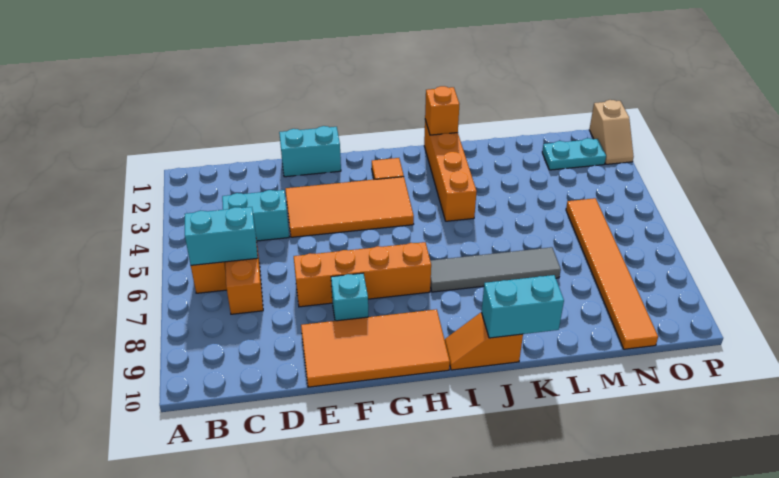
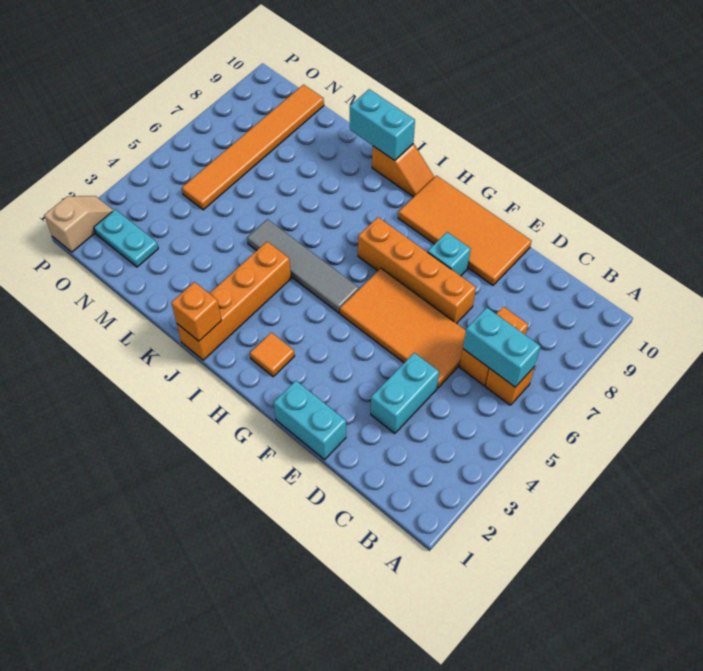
cyan 1x2 brick [222,190,289,241] -> cyan 1x2 brick turned to [371,353,439,433]
orange 2x4 tile [286,177,414,237] -> orange 2x4 tile moved to [340,269,466,388]
grey 1x4 tile [430,247,561,292] -> grey 1x4 tile moved to [247,219,359,313]

